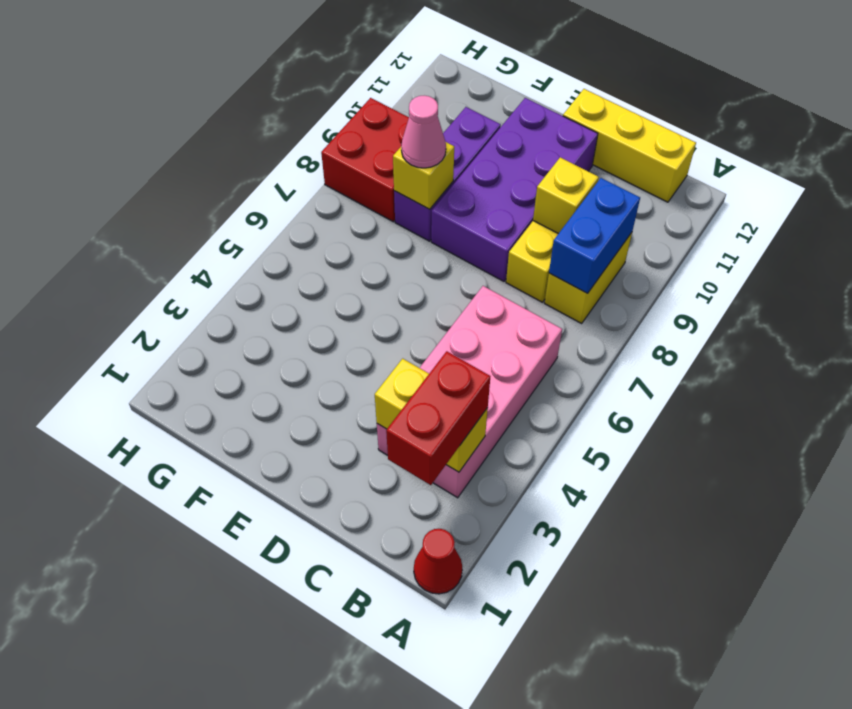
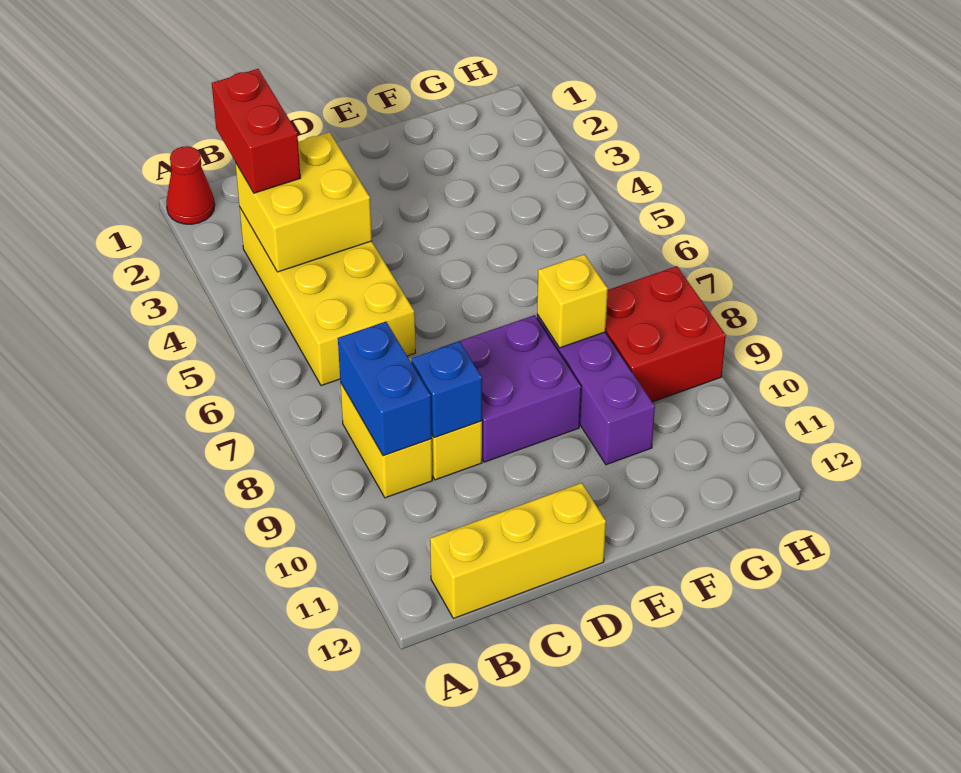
pink 2x4 brick [377,286,562,498] -> yellow 2x4 brick [240,208,415,386]
yellow 1x2 brick [375,359,488,472] -> yellow 2x2 brick [235,132,372,272]
yellow 1x1 brick [533,157,599,234] -> blue 1x1 brick [411,341,482,438]
purple 2x4 brick [431,98,598,281] -> purple 2x2 brick [440,315,581,462]
pink 1x1 cone [401,96,446,168] -> none

